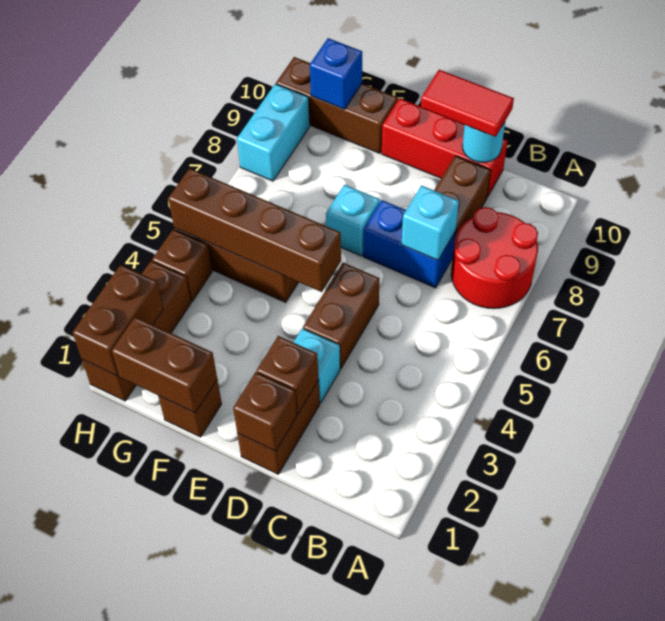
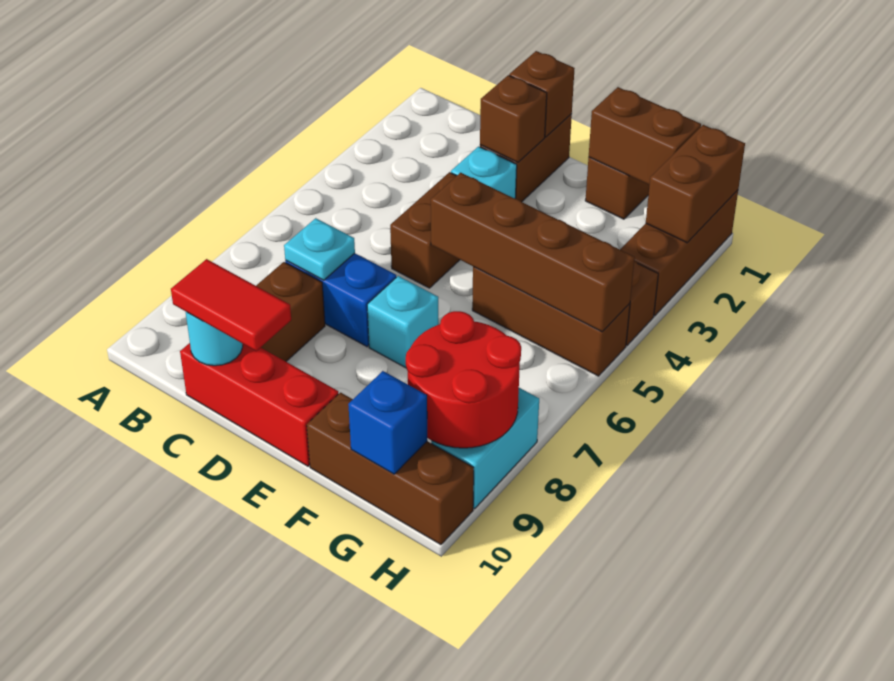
red 2x2 round brick [451,207,538,309] -> red 2x2 round brick moved to [406,311,521,448]
cyan 1x1 brick [402,186,459,260] -> cyan 1x1 plate [284,218,355,280]

